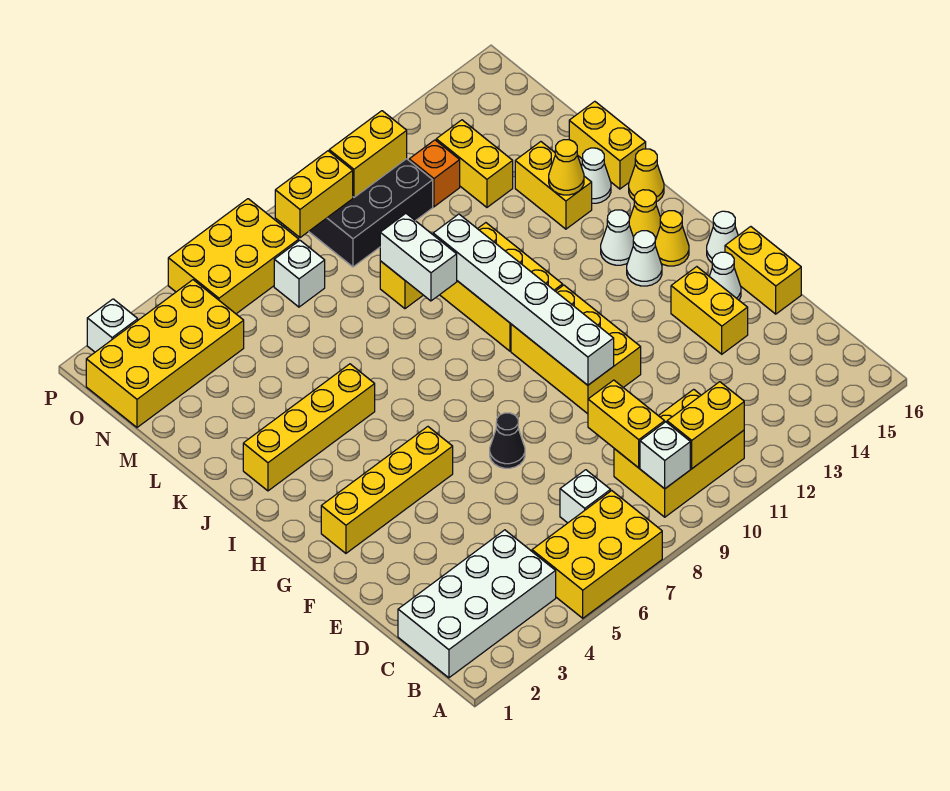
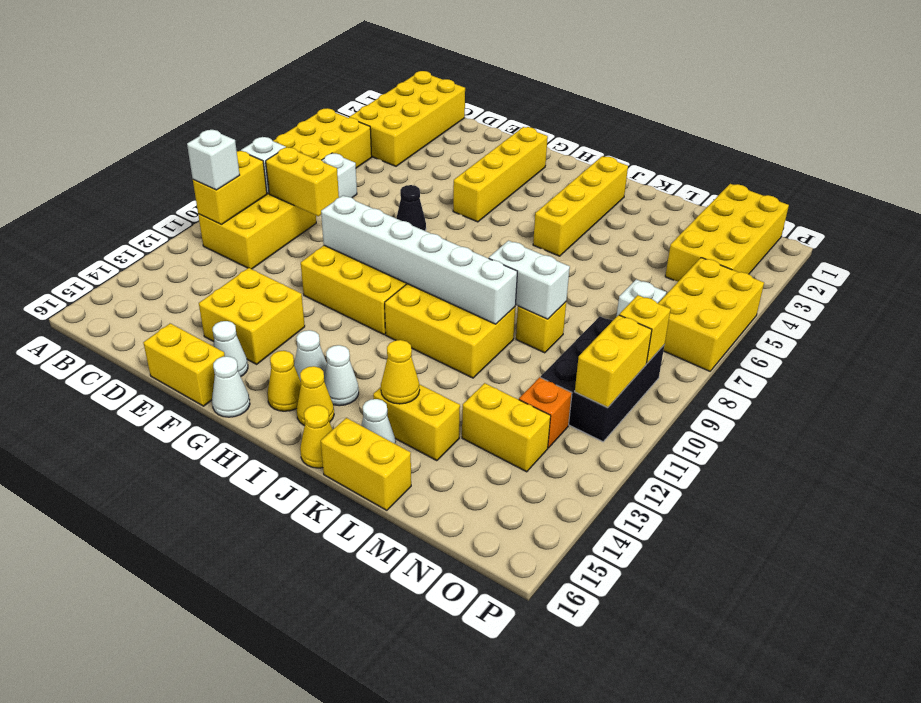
white 2x4 brick [398,530,556,678] -> yellow 2x4 brick [349,71,465,166]
yellow 1x2 brick [671,267,748,354] -> yellow 2x2 brick [199,268,305,364]
yellow 1x2 brick [275,151,353,238] -> yellow 1x1 brick [619,295,671,364]
white 1x1 brick [87,299,138,352] -> white 1x1 brick moved to [187,130,240,190]

